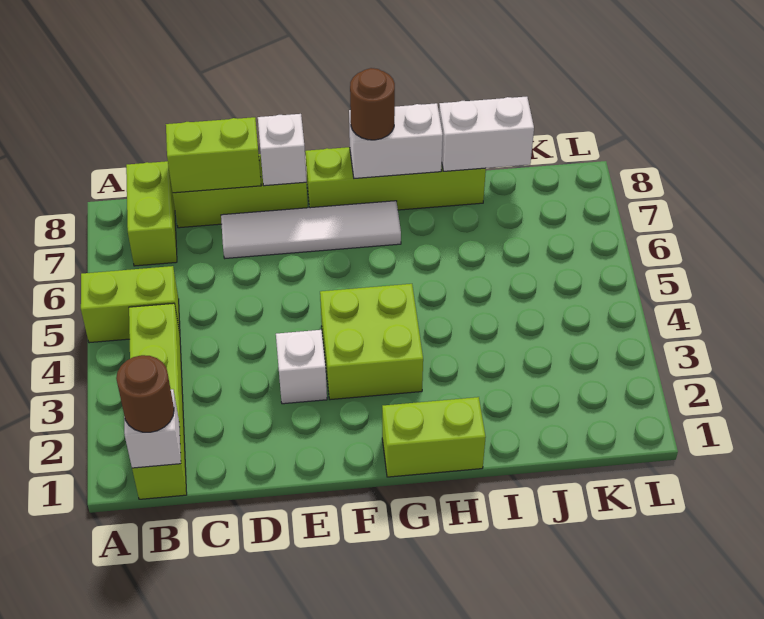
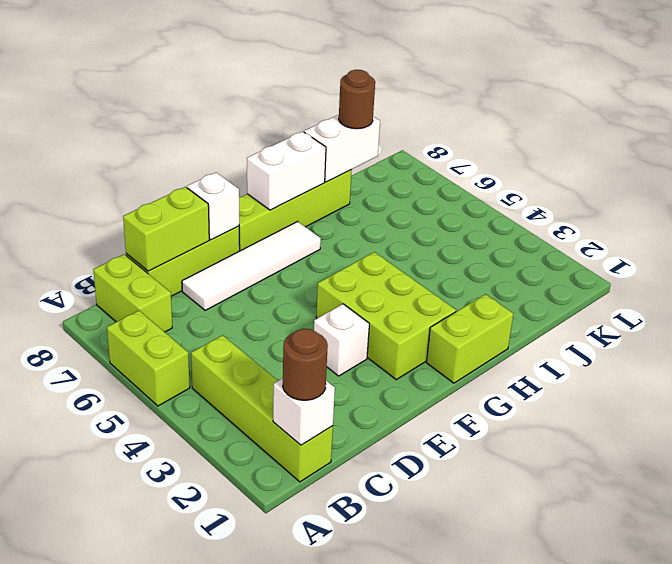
lime 1x2 brick [81,266,180,343] -> lime 1x2 brick turned to [107,311,190,406]
lime 2x2 brick [320,284,423,400] -> lime 2x3 brick [316,252,456,380]
brown 1x1 round brick [350,68,395,140] -> brown 1x1 round brick moved to [339,70,375,129]

